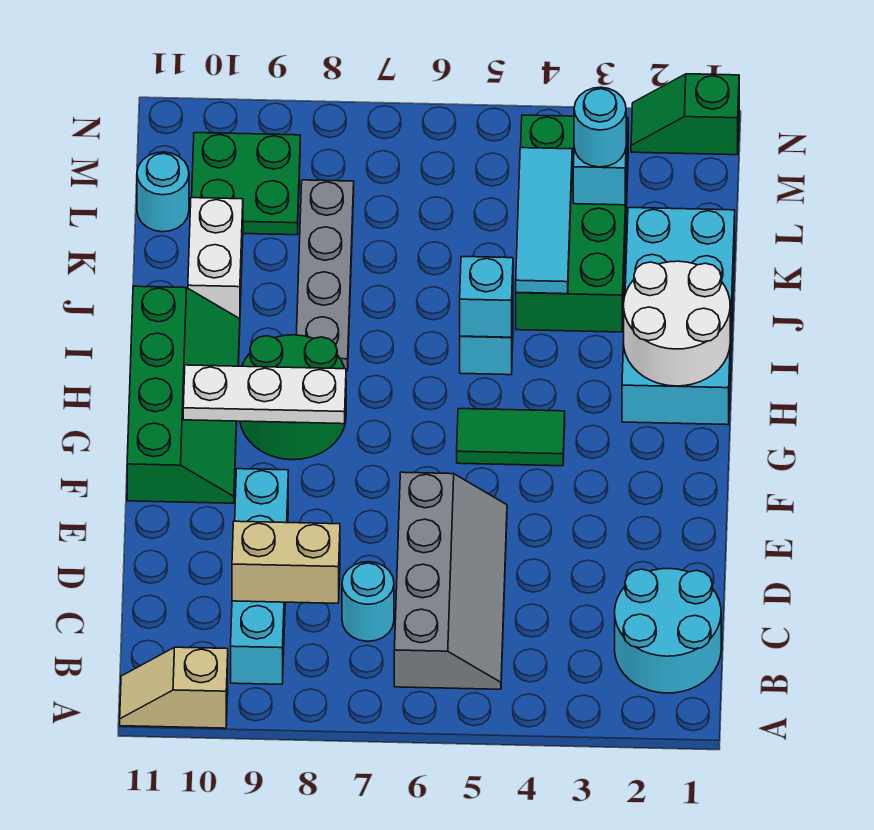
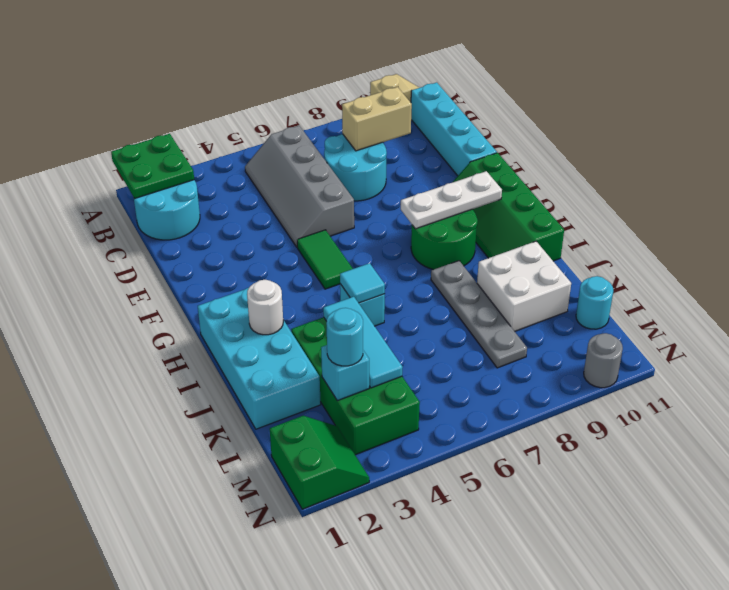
cyan 1x4 brick [231,469,288,684] -> cyan 1x4 brick moved to [411,82,497,176]
cyan 1x1 round brick [342,562,394,641] -> cyan 2x2 round brick [324,134,387,201]
green 1x2 tile [457,409,565,466] -> green 1x2 tile turned to [297,230,353,289]
white 2x2 round brick [624,261,730,386] -> white 1x1 round brick [247,280,283,335]
cyan 1x1 brick [460,256,513,337] -> cyan 1x1 tile [340,263,385,303]
white 1x2 brick [188,198,243,319] -> white 2x2 brick [477,241,571,331]
green 2x2 plate [192,133,300,235] -> green 2x2 plate moved to [111,134,194,198]
green 1x2 slope [631,74,739,155] -> green 2x2 slope [270,416,369,509]
none -> grey 1x1 round brick [584,333,623,388]

